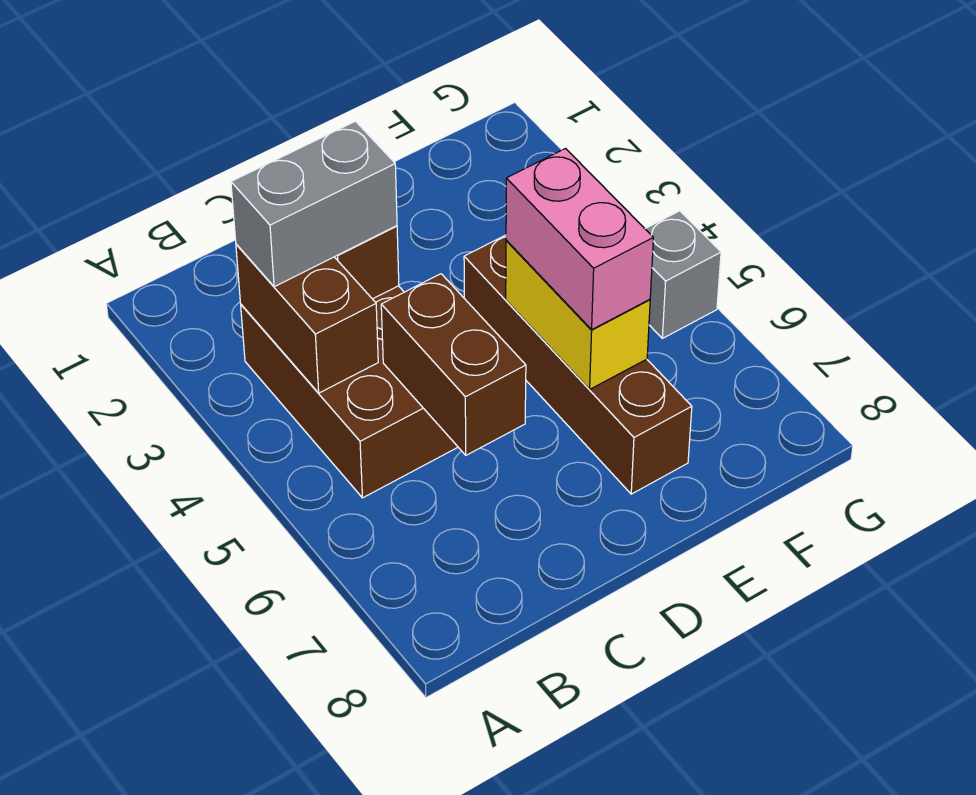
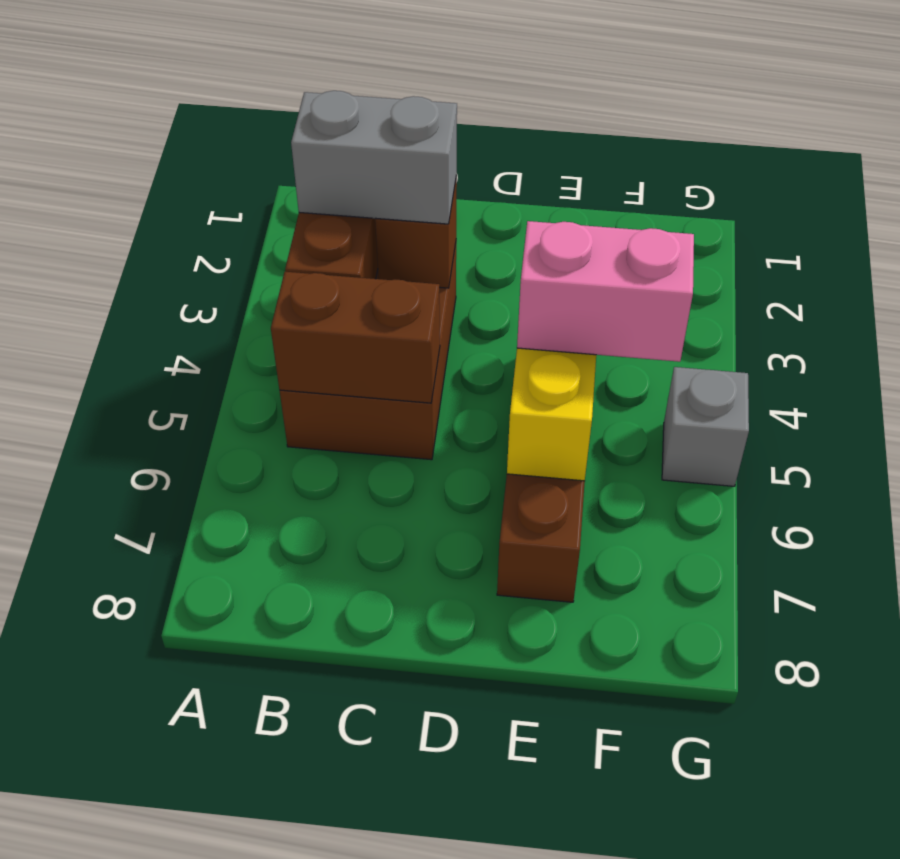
brown 1x2 brick [381,274,526,455] -> brown 1x2 brick turned to [271,272,440,403]
pink 1x2 brick [506,149,653,329] -> pink 1x2 brick turned to [517,221,694,362]

